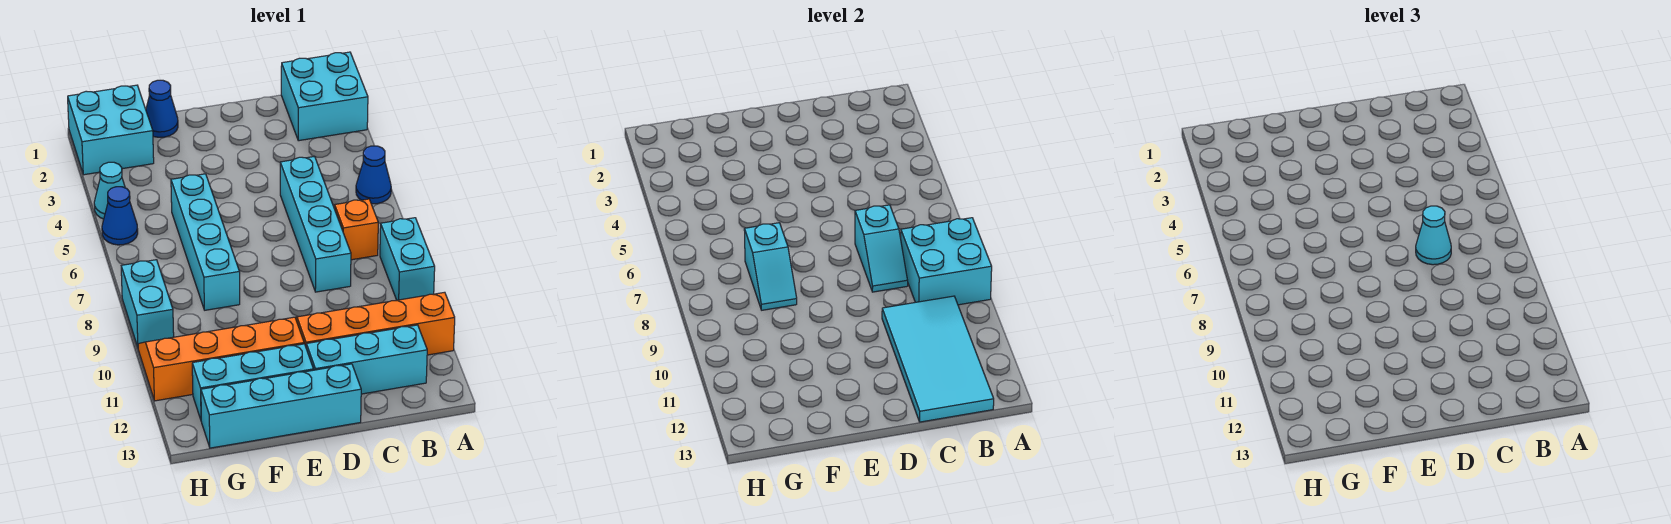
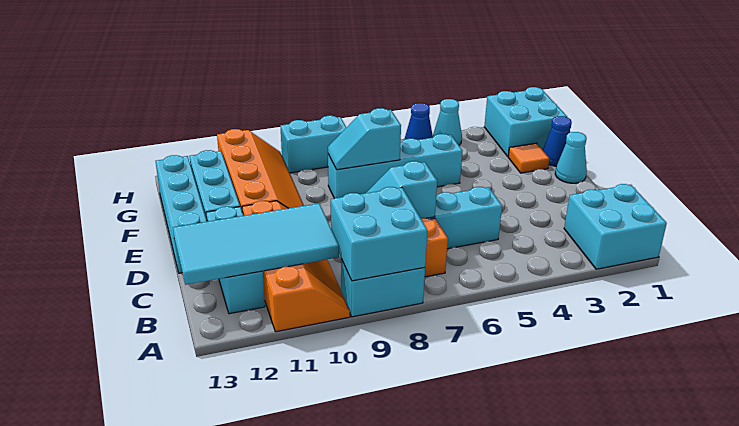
blue 1x1 cone [356,146,391,204] -> none
cyan 1x1 cone [1416,206,1451,265] -> cyan 1x1 cone moved to [555,132,587,183]
none -> orange 1x1 tile [508,143,550,173]

